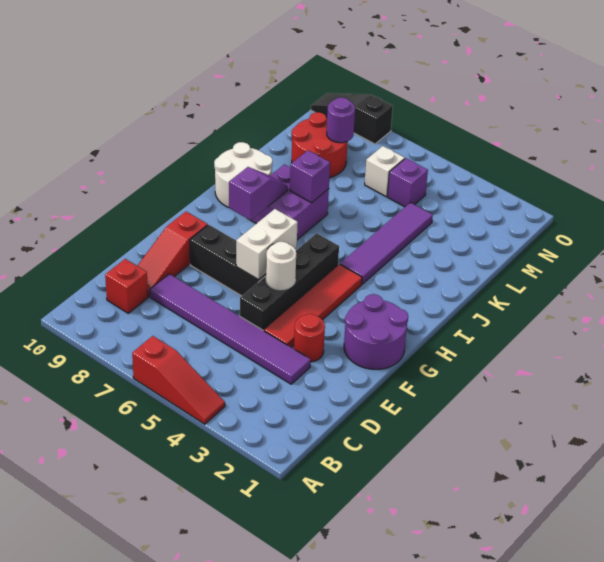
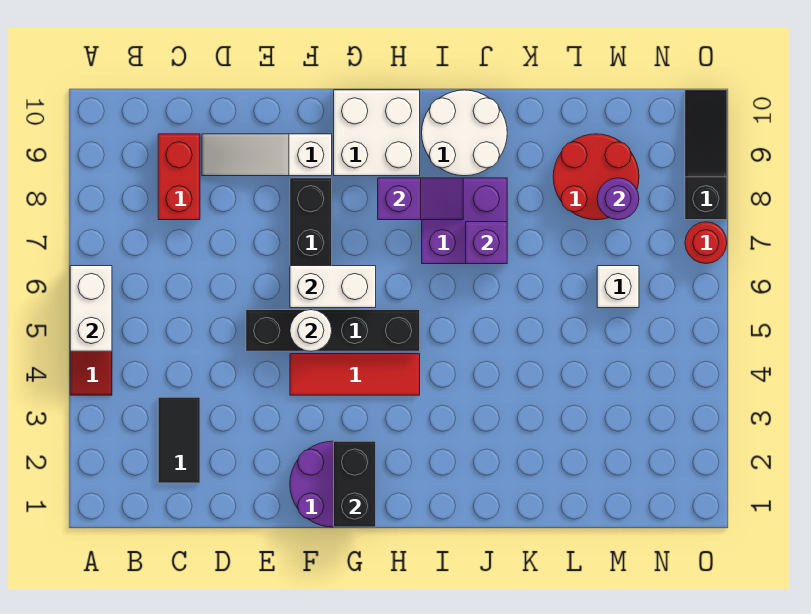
none -> white 1x2 brick [70,266,112,351]
none -> black 1x2 tile [158,397,200,483]
red 1x1 brick [105,259,148,313] -> red 1x2 brick [158,134,200,220]
purple 1x6 tile [150,274,311,384] -> none
red 1x3 slope [137,212,208,297] -> white 1x3 slope [202,134,332,176]
red 1x1 round brick [294,314,325,362] -> red 1x1 round brick moved to [685,222,727,264]
red 1x4 tile [264,264,362,347] -> red 1x3 tile [290,354,420,395]
none -> black 1x2 brick [334,441,376,527]
none -> white 2x2 brick [334,90,420,176]
purple 1x4 tile [340,203,433,284] -> none
purple 1x1 brick [387,158,428,207] -> none

